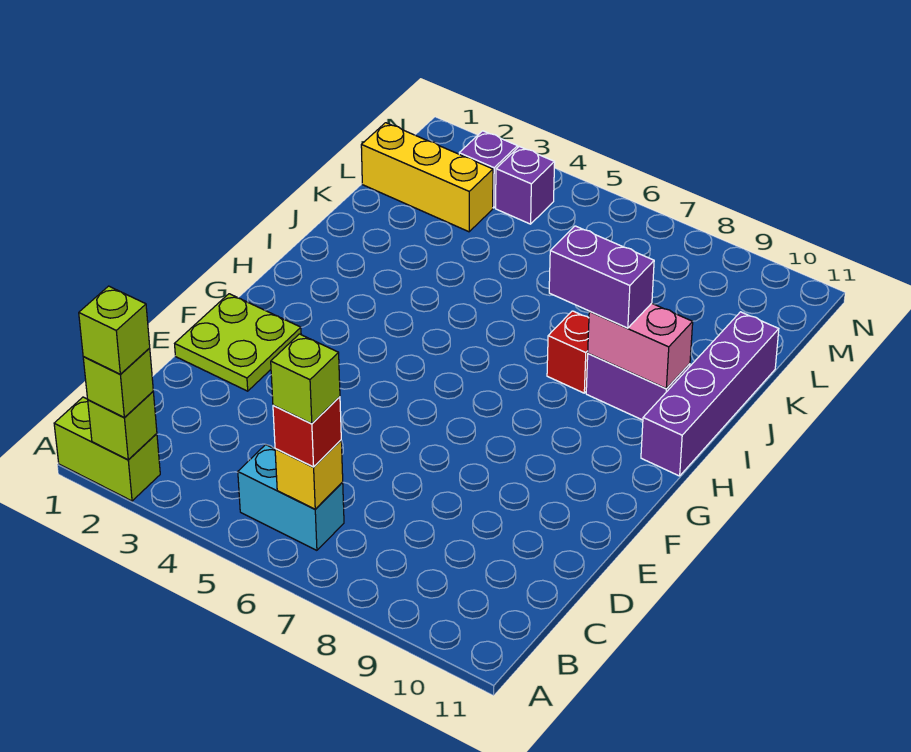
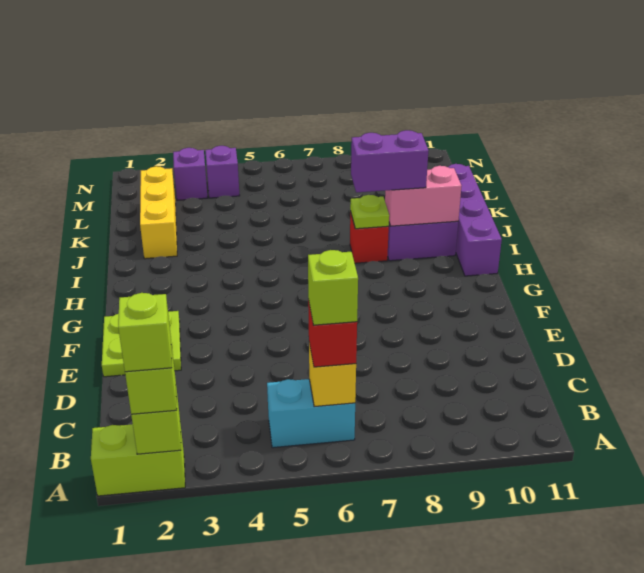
none -> lime 1x1 plate [350,195,389,229]
yellow 1x3 brick [361,123,493,232] -> yellow 1x3 brick turned to [140,166,177,259]

